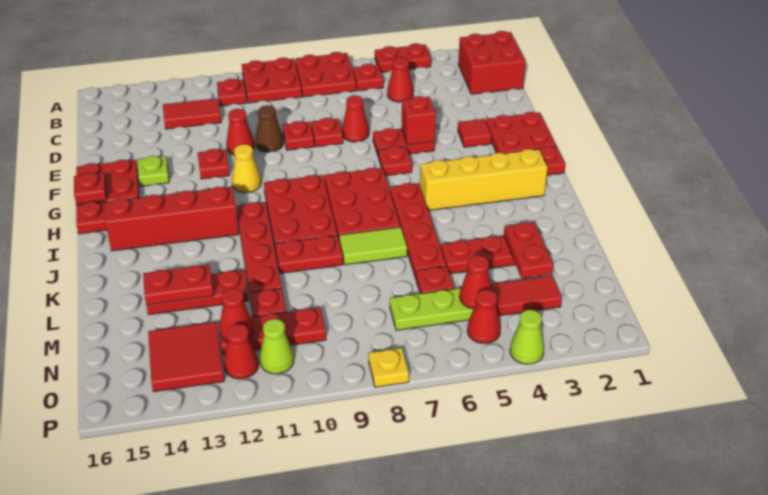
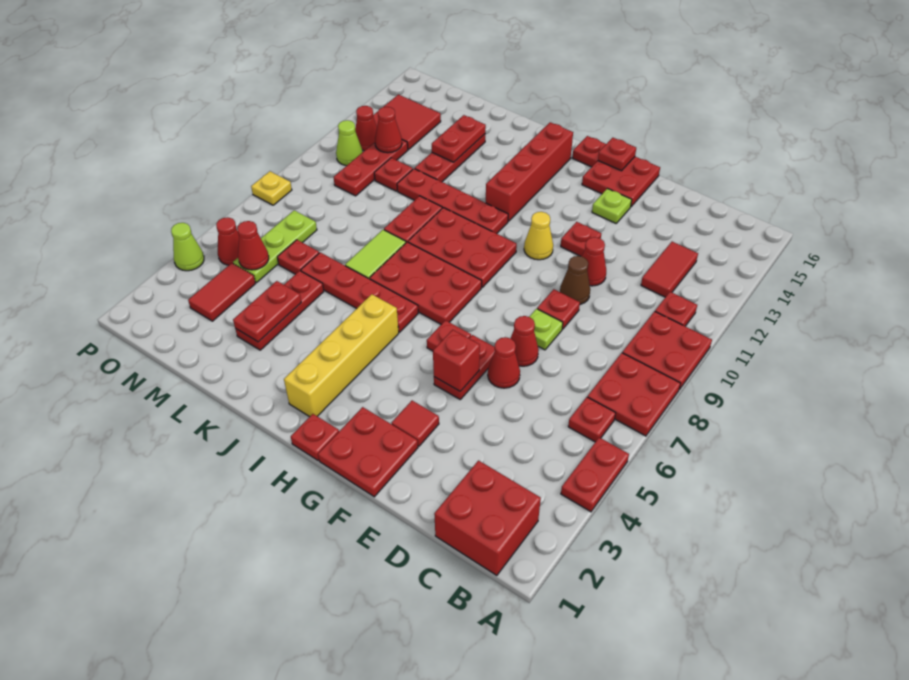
red 1x1 cone [387,57,413,102] -> red 1x1 cone moved to [488,337,520,388]
red 1x1 plate [311,118,343,147] -> lime 1x1 plate [529,309,563,350]
red 1x2 plate [504,222,553,278] -> red 1x2 plate turned to [233,281,301,342]

